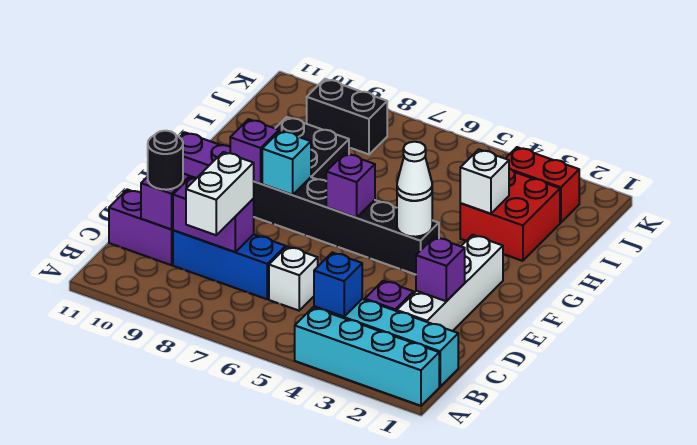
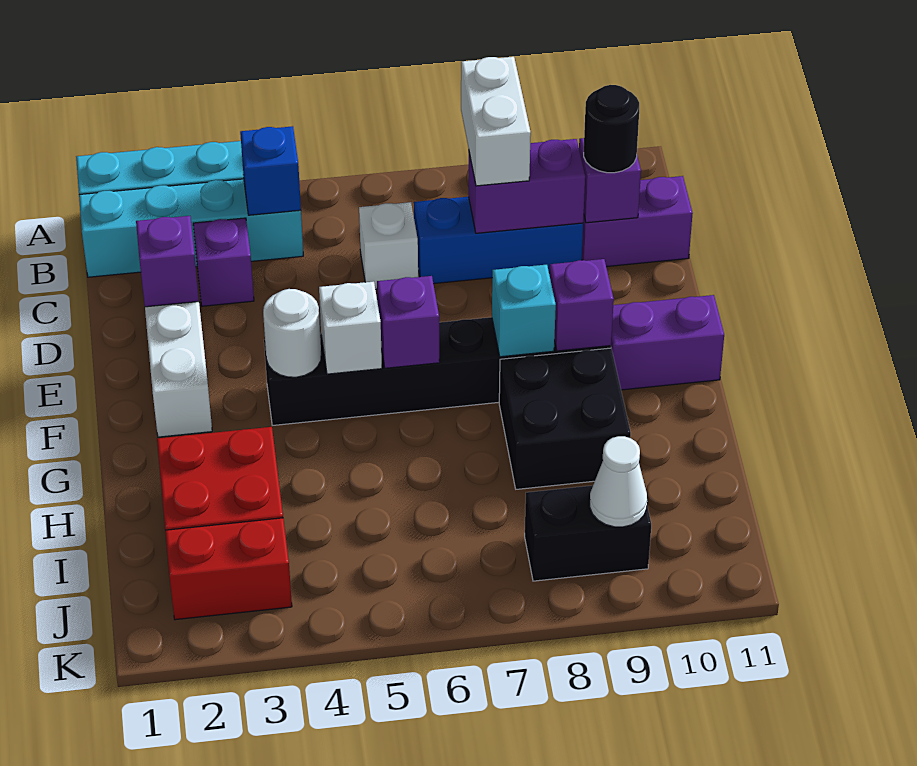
white 1x1 cone [397,142,432,201] -> white 1x1 cone moved to [590,436,647,527]
white 1x1 brick [460,149,509,214] -> white 1x1 brick moved to [319,282,382,374]

